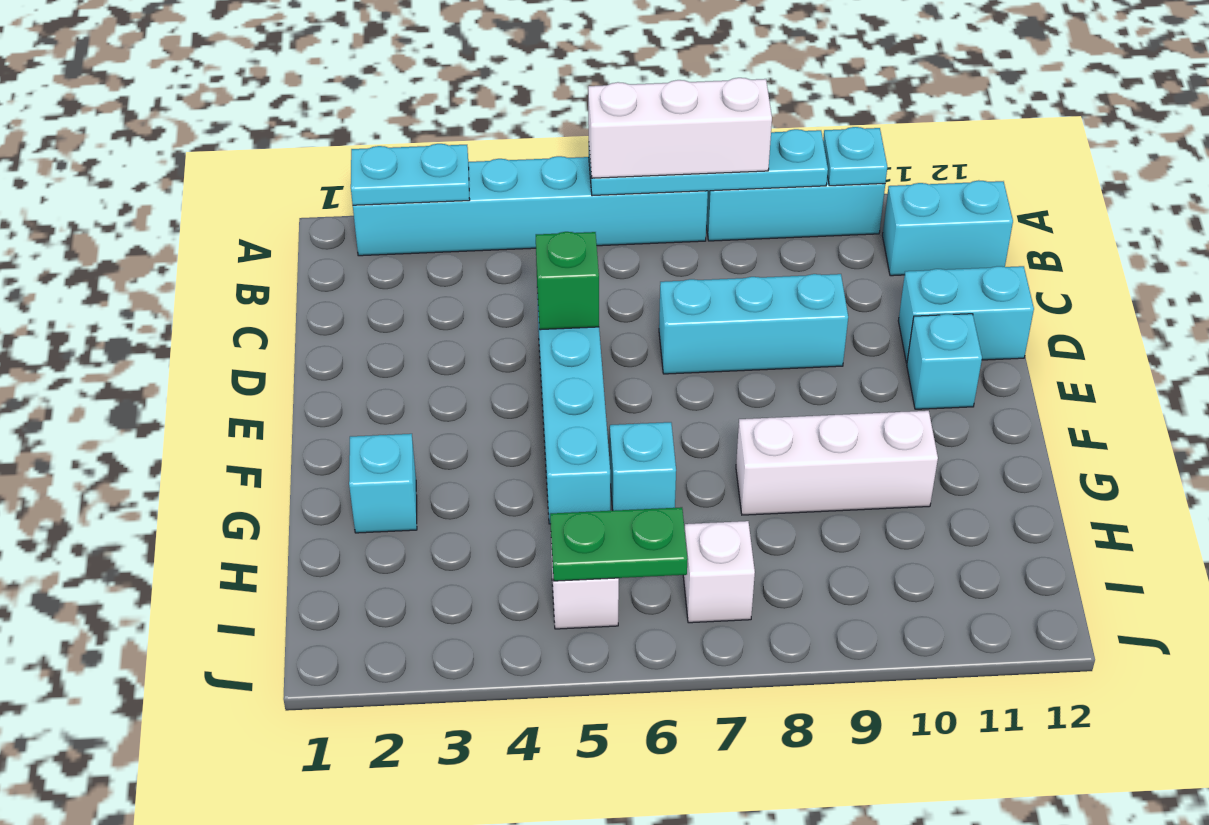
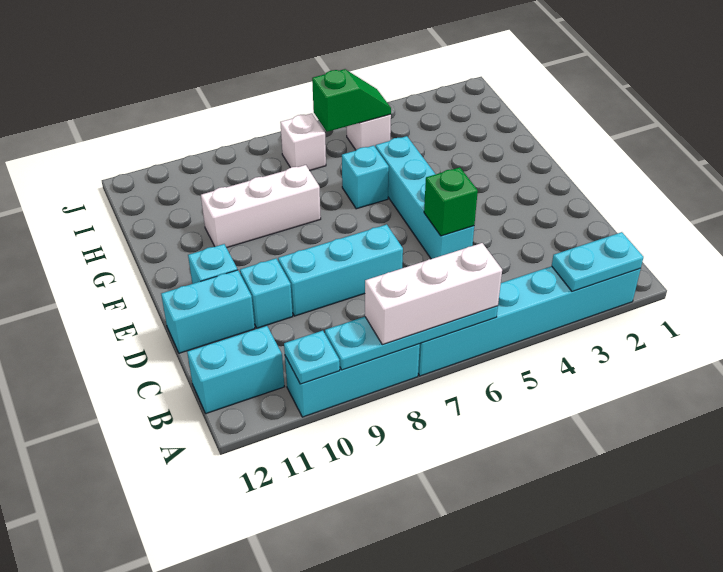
cyan 1x1 brick [349,434,417,533] -> cyan 1x1 brick moved to [240,258,293,328]
green 1x2 plate [550,507,688,581] -> green 1x2 slope [312,69,391,132]

